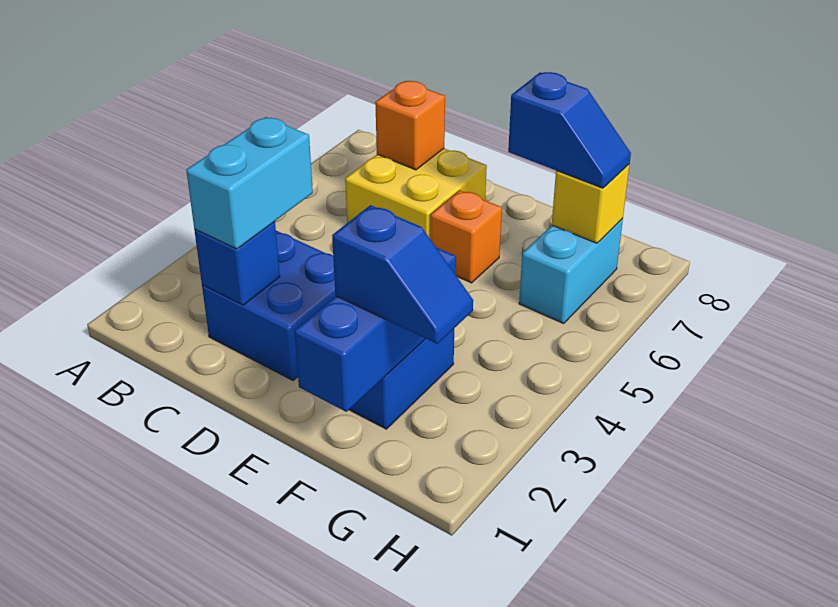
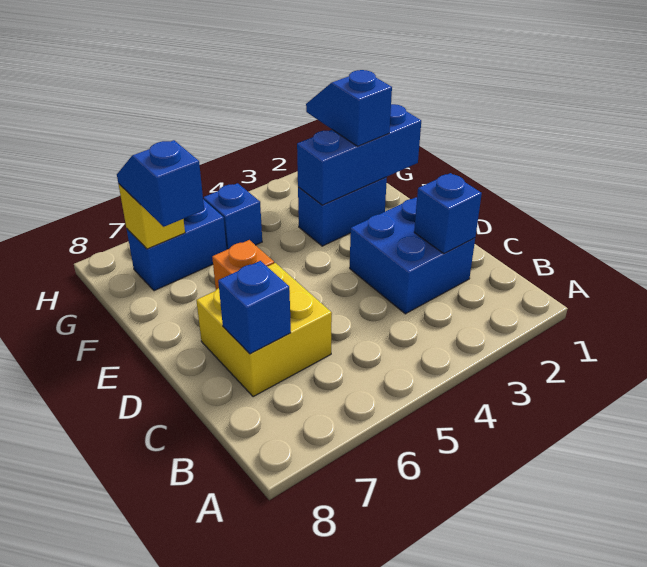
cyan 1x2 brick [186,117,313,249] -> none
orange 1x1 brick [375,81,445,170] -> blue 1x1 brick [218,261,291,354]
none -> blue 1x1 brick [203,183,262,250]
cyan 1x2 brick [519,218,623,324] -> blue 1x2 brick [127,199,226,291]

